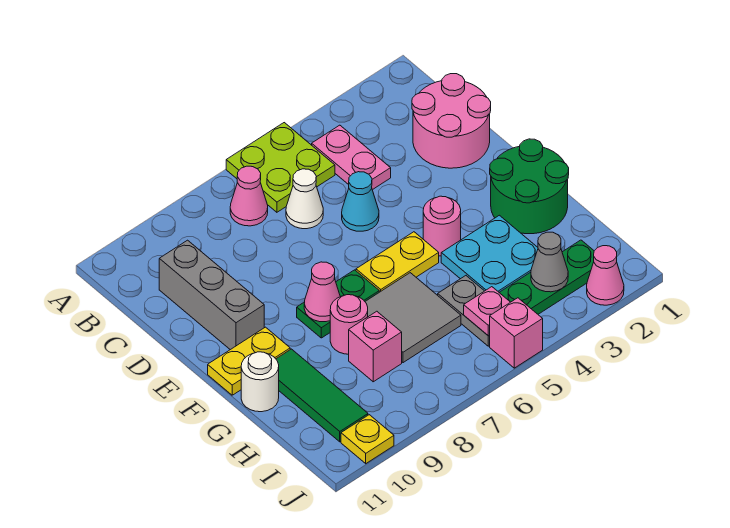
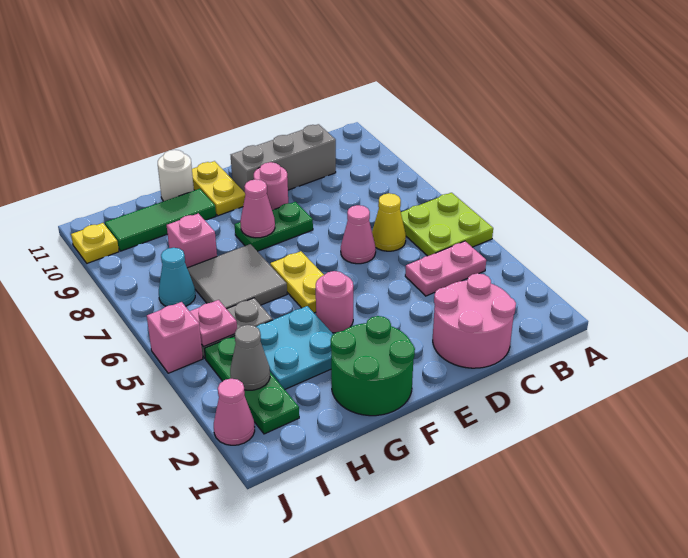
pink 1x1 cone [230,166,268,226] -> pink 1x1 cone moved to [341,205,376,264]
white 1x1 cone [286,169,323,229] -> yellow 1x1 cone [372,193,406,251]
cyan 1x1 cone [342,172,379,231] -> cyan 1x1 cone moved to [159,248,195,306]
green 1x2 plate [297,270,379,338] -> green 1x2 plate turned to [235,202,313,251]
pink 1x1 round brick [330,295,368,354] -> pink 1x1 round brick moved to [254,162,288,210]

